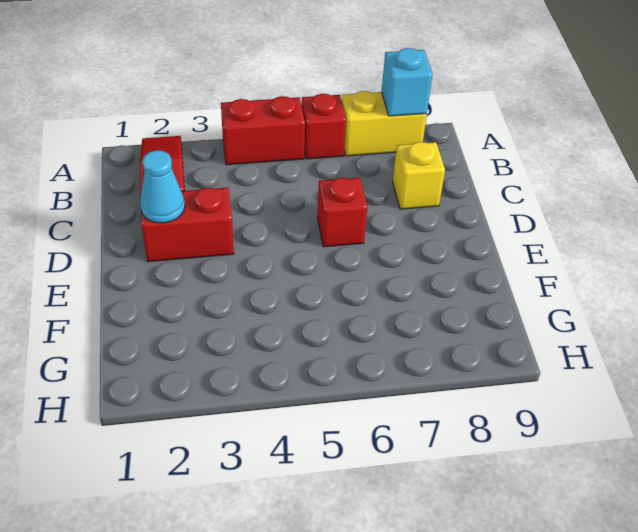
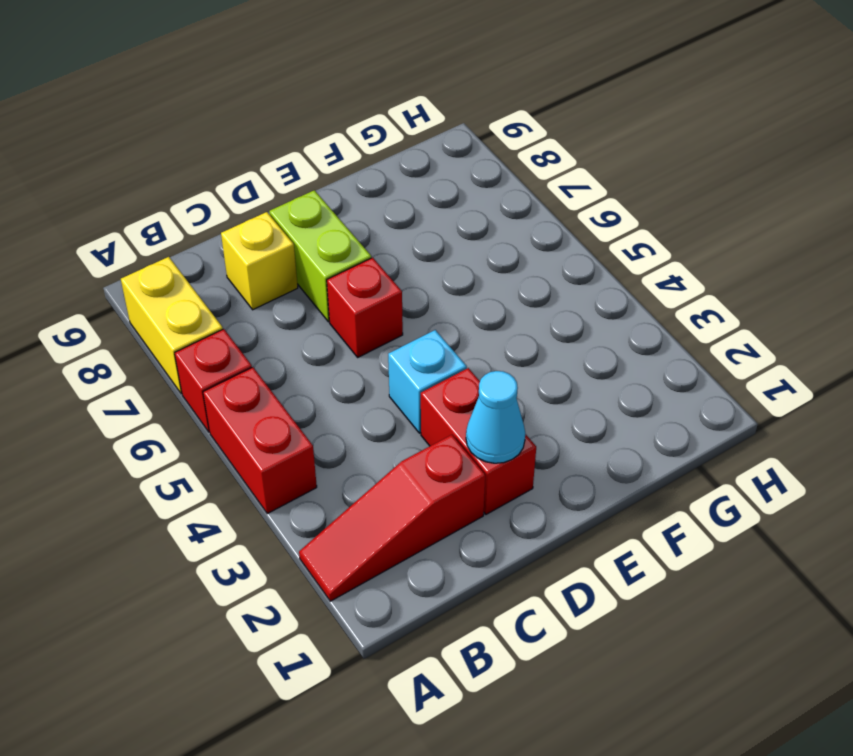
cyan 1x1 brick [382,48,433,116] -> cyan 1x1 brick moved to [388,330,467,433]
none -> lime 1x2 brick [269,190,371,322]

